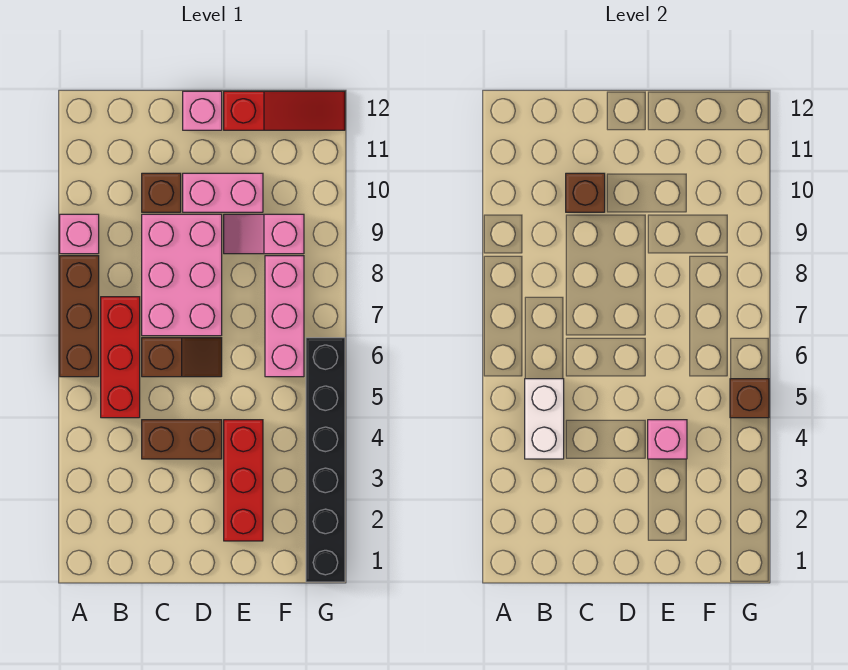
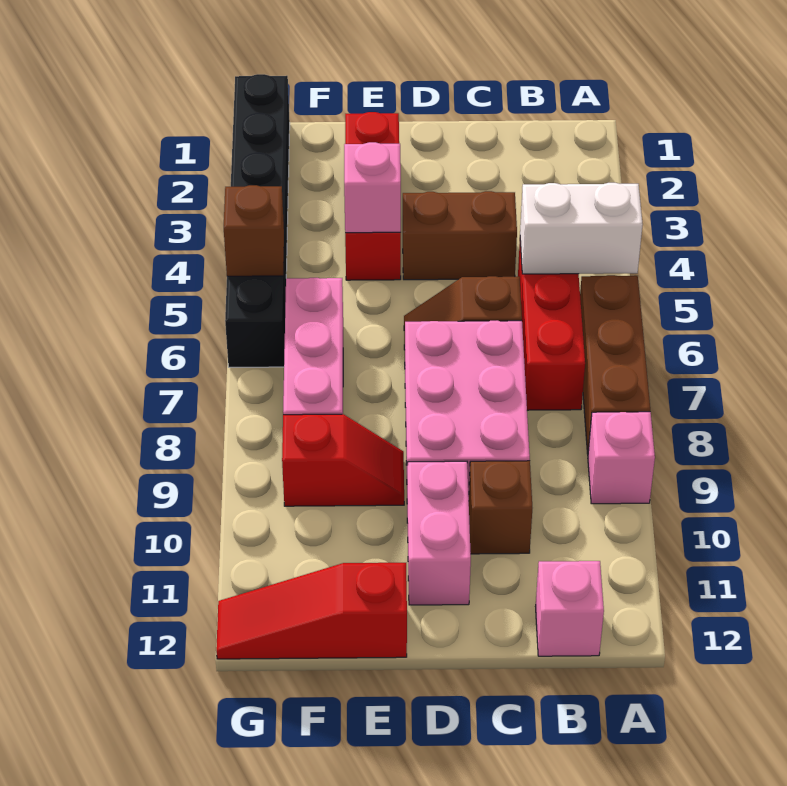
white 1x2 brick [525,379,564,459] -> white 1x2 brick turned to [520,183,643,274]
brown 1x1 brick [566,173,605,212] -> none
pink 1x2 brick [183,173,263,212] -> pink 1x2 brick turned to [407,461,471,605]
pink 1x1 brick [183,91,222,130] -> pink 1x1 brick moved to [536,561,604,656]
pink 1x2 slope [224,214,304,254] -> red 1x2 slope [282,414,404,506]

